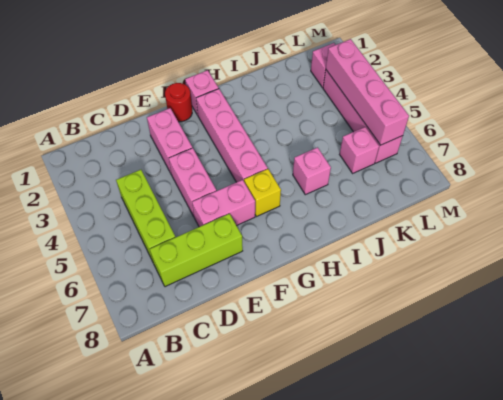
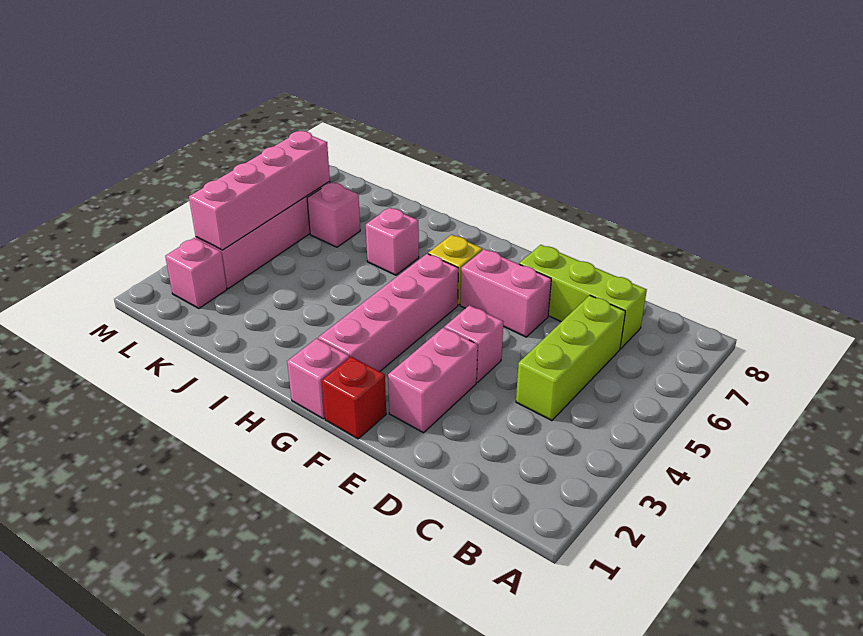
pink 1x2 brick [169,148,216,216] -> pink 1x1 brick [444,305,503,383]
red 1x1 round brick [165,83,192,122] -> red 1x1 brick [322,357,386,439]

